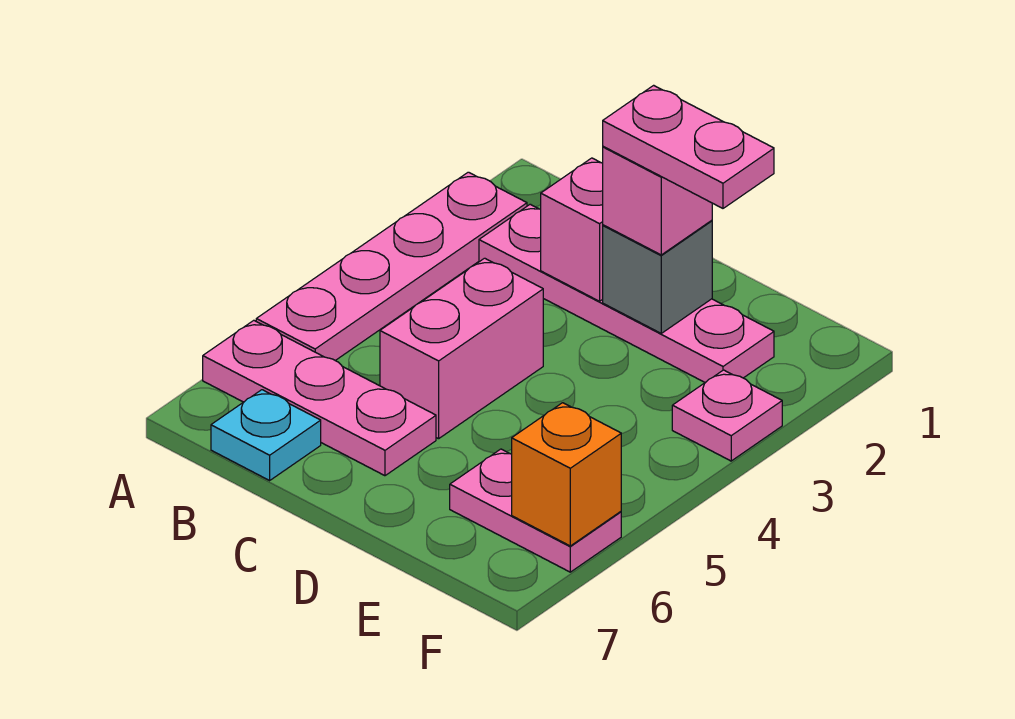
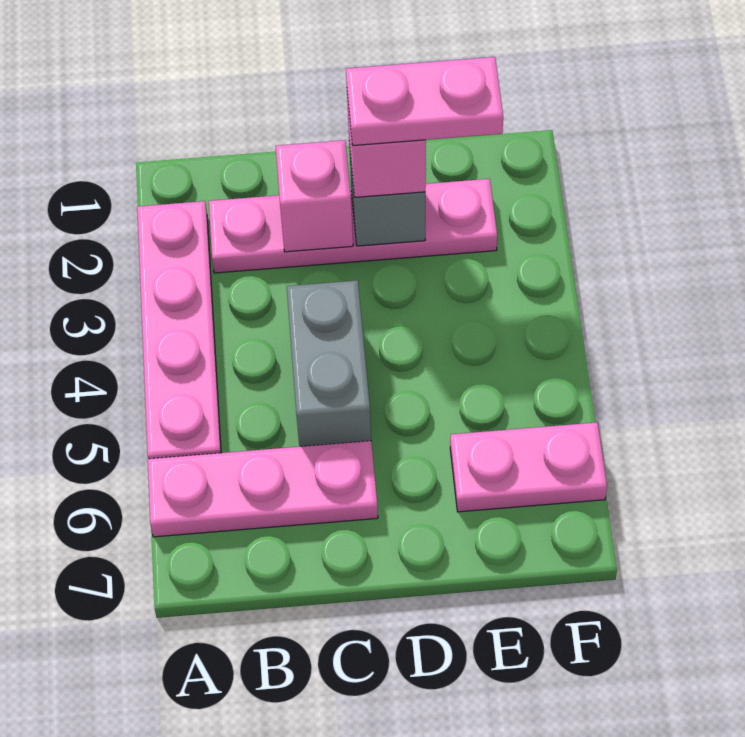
cyan 1x1 plate [211,390,321,480] -> none
pink 1x2 brick [380,258,543,439] -> grey 1x2 brick [287,280,371,447]
pink 1x1 plate [672,370,782,461] -> none
orange 1x1 brick [512,403,621,546] -> none

